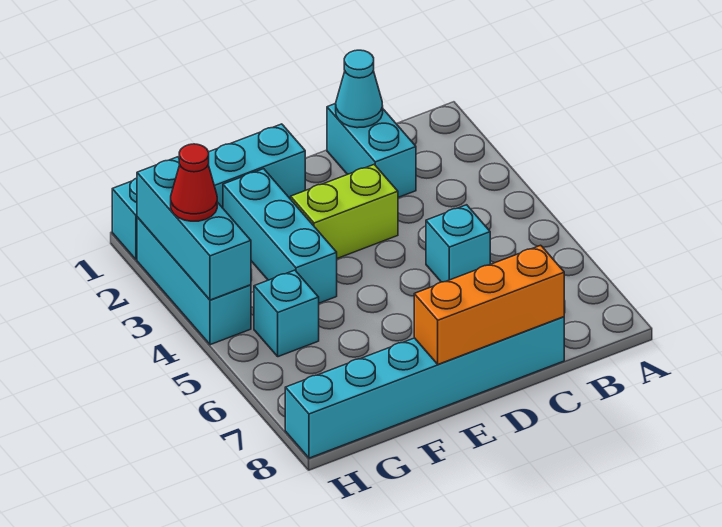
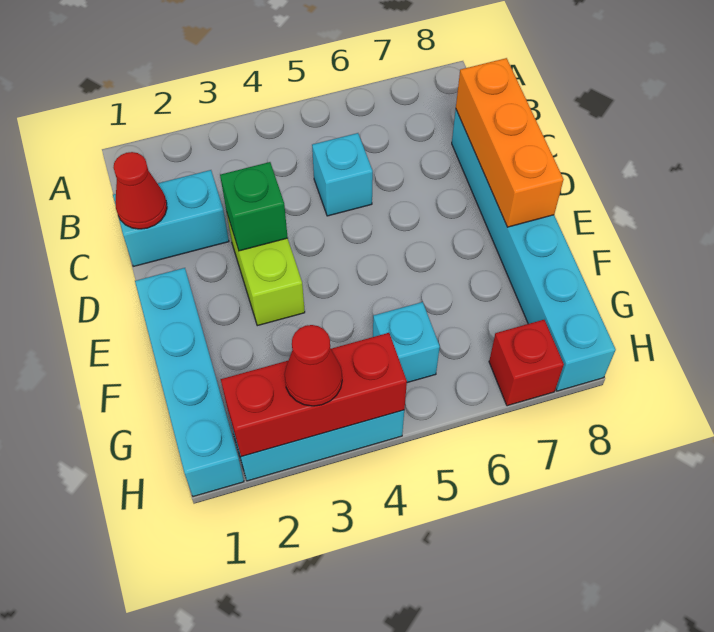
cyan 1x1 cone [336,50,383,128] -> red 1x1 cone [113,152,167,229]
none -> green 1x1 brick [220,162,288,251]
cyan 1x3 brick [223,169,337,303] -> none
cyan 1x3 brick [137,157,251,300] -> red 1x3 brick [221,333,407,457]
none -> red 1x1 brick [489,320,564,406]

